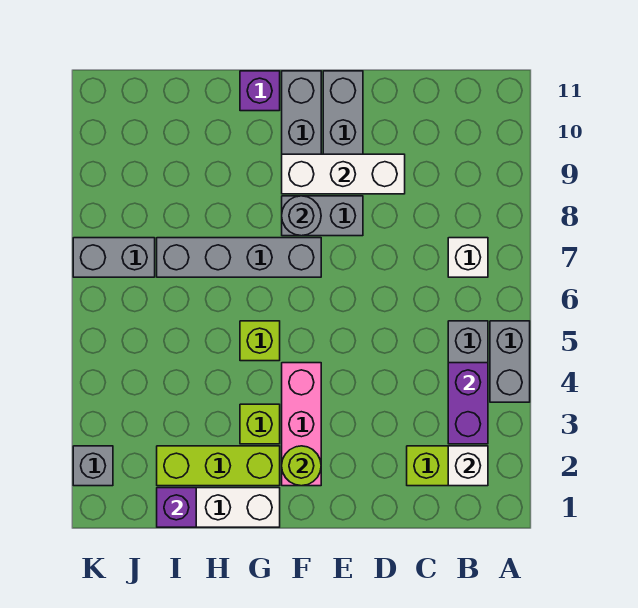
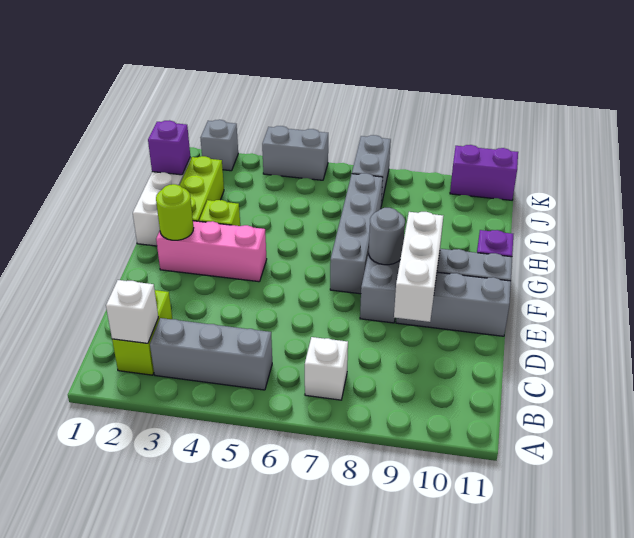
grey 1x2 brick [490,321,530,402] -> grey 1x2 brick moved to [262,126,328,180]
purple 1x2 brick [448,363,488,444] -> purple 1x2 brick moved to [450,145,518,200]
lime 1x1 brick [240,321,280,361] -> none

